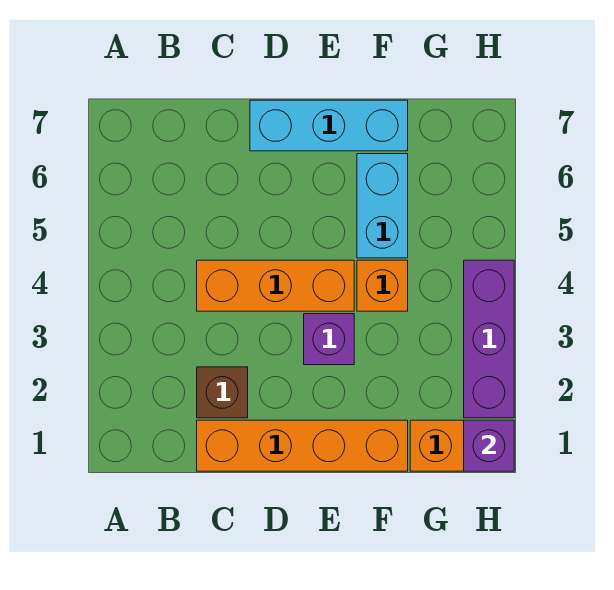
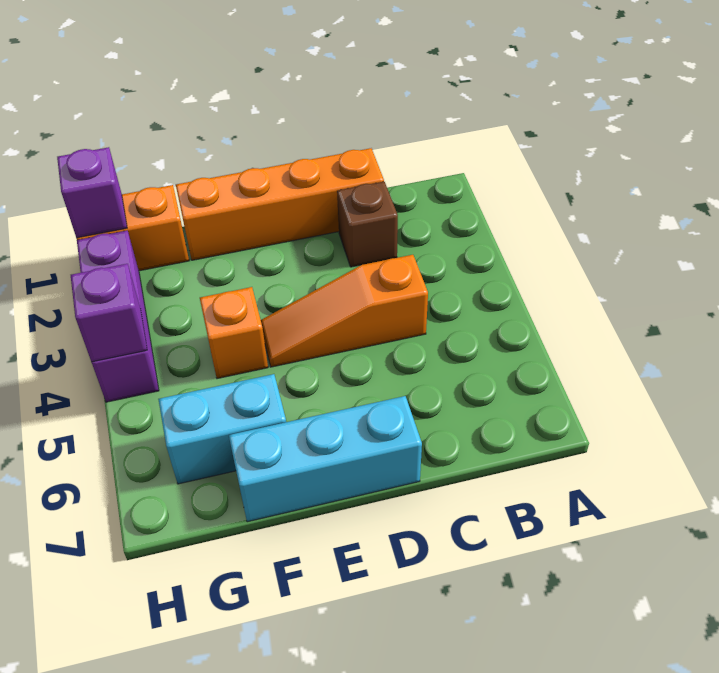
orange 1x3 brick [197,260,354,311] -> orange 1x3 slope [261,255,428,367]
purple 1x1 brick [304,314,354,365] -> purple 1x1 brick moved to [71,264,147,362]
cyan 1x2 brick [357,154,408,258] -> cyan 1x2 brick turned to [158,374,286,484]

